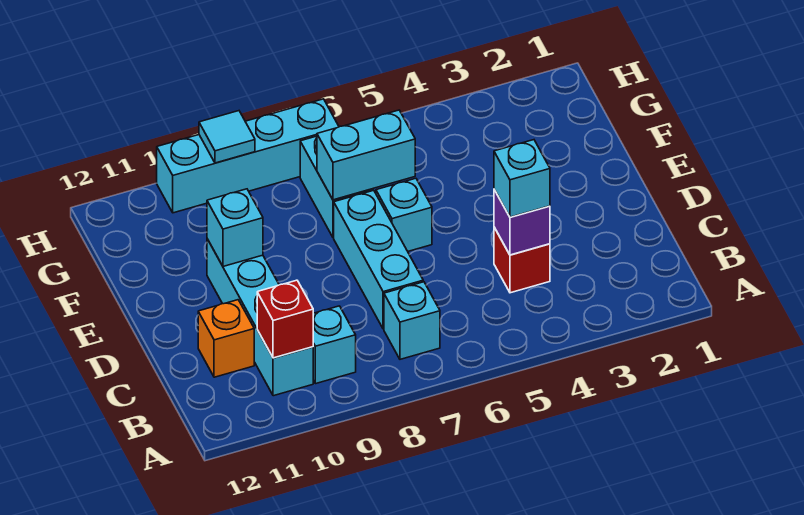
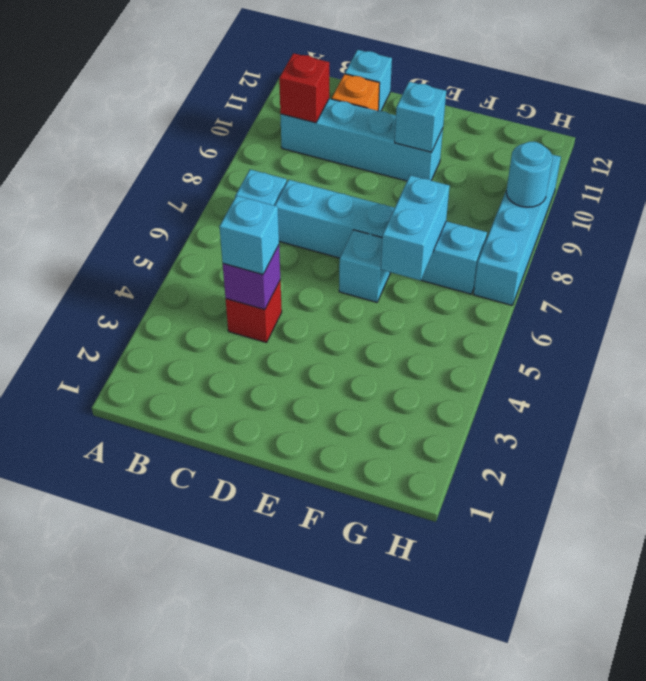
cyan 1x1 brick [313,306,356,384] -> cyan 1x1 brick moved to [345,50,392,111]
cyan 1x1 tile [199,111,255,163] -> cyan 1x1 round brick [506,142,553,207]

